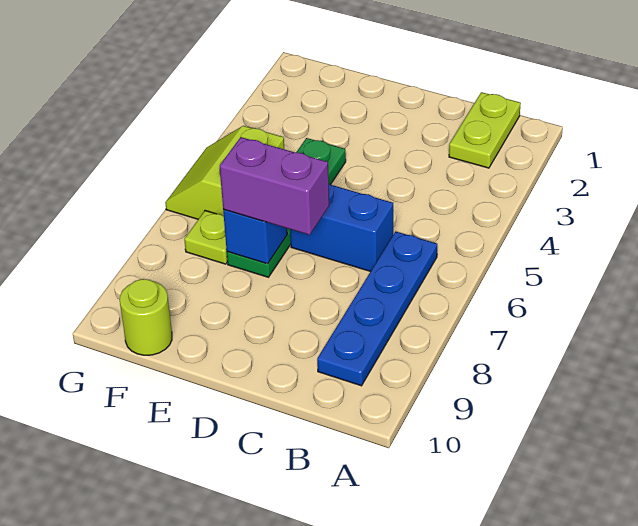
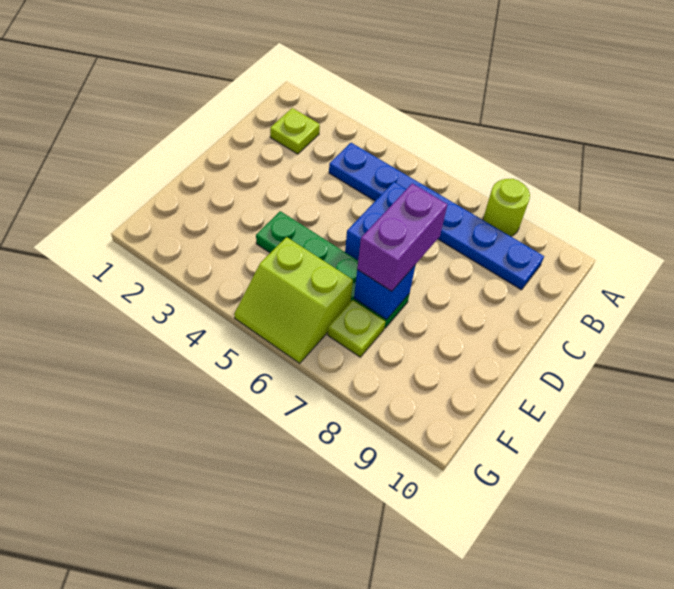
lime 1x2 plate [449,92,521,168] -> lime 1x1 plate [270,108,320,154]
blue 1x4 plate [317,232,437,386] -> blue 1x6 plate [329,143,544,290]
lime 1x1 round brick [120,279,172,355] -> lime 1x1 round brick moved to [483,179,530,236]

